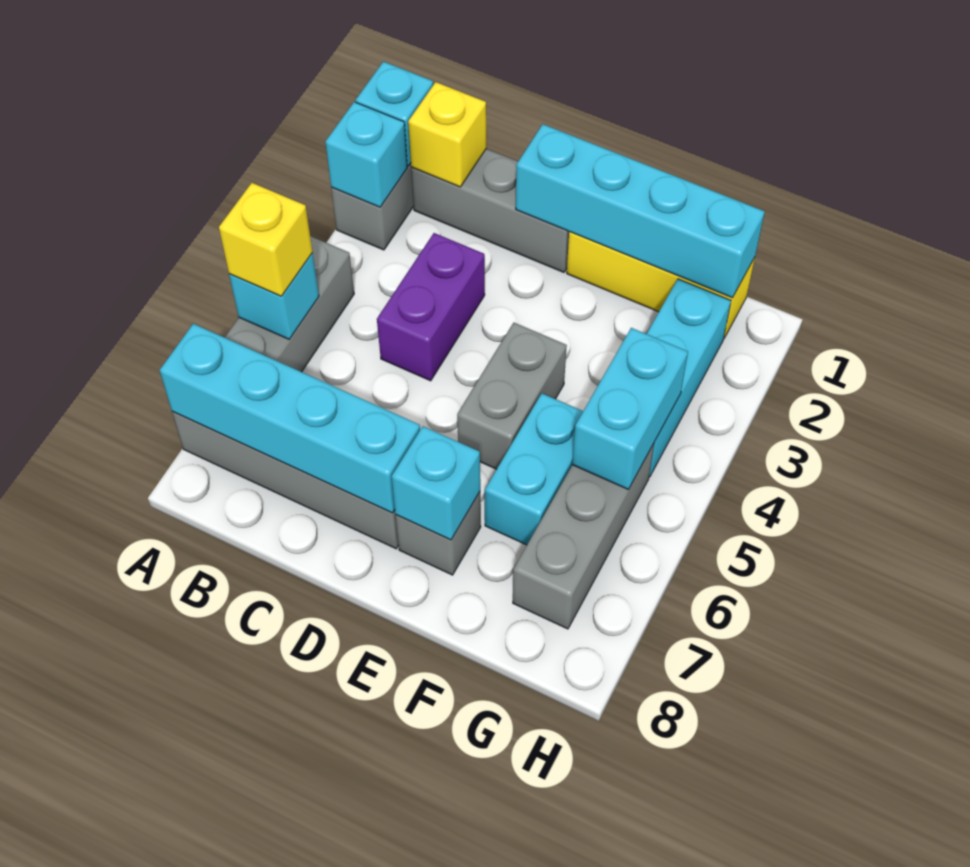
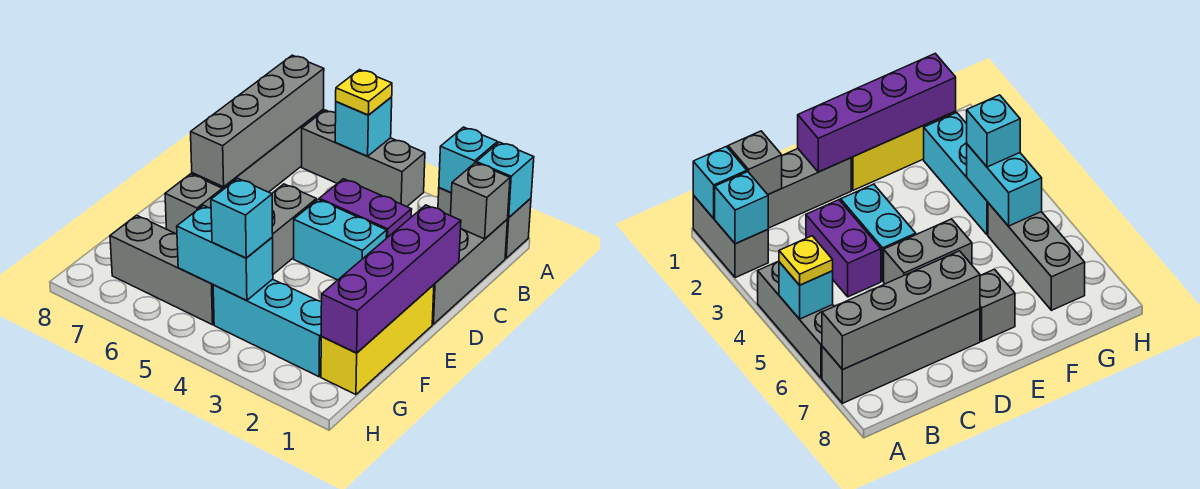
yellow 1x1 brick [219,183,312,296] -> yellow 1x1 plate [336,70,392,115]
cyan 1x4 brick [160,324,420,513] -> grey 1x4 brick [191,55,324,187]
yellow 1x1 brick [408,82,486,187] -> grey 1x1 brick [451,163,510,239]
cyan 1x4 brick [516,124,765,298] -> purple 1x4 brick [321,205,461,353]
grey 1x2 brick [457,323,567,469] -> grey 1x2 brick turned to [272,184,316,274]
cyan 1x1 brick [392,426,480,540] -> cyan 1x1 brick moved to [211,179,273,258]
cyan 1x2 brick [485,393,583,545] -> cyan 1x2 brick moved to [294,199,387,280]

